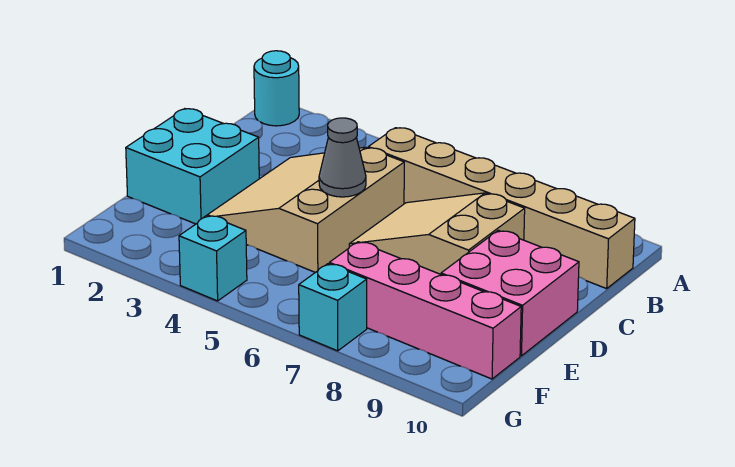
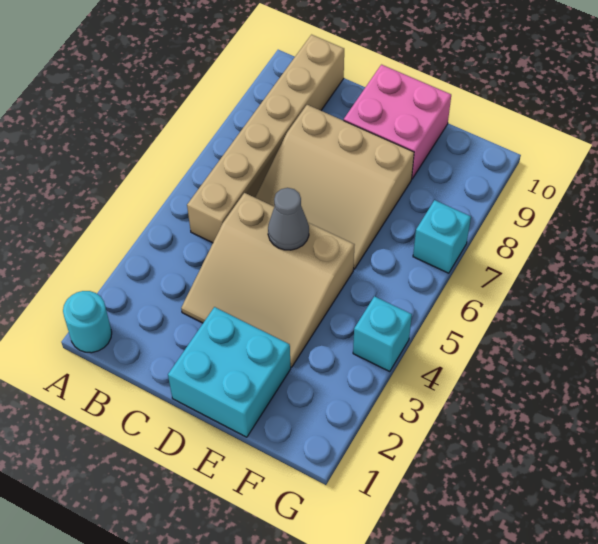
tan 2x3 slope [349,193,525,274] -> tan 3x3 slope [255,105,414,269]
pink 1x4 brick [329,242,521,379] -> none

